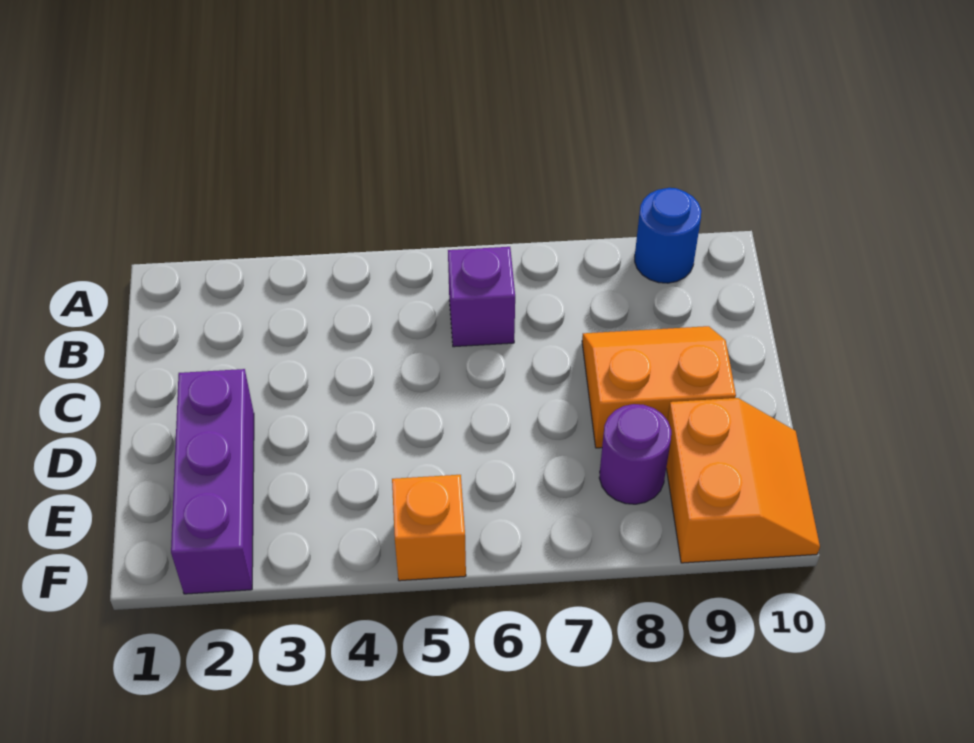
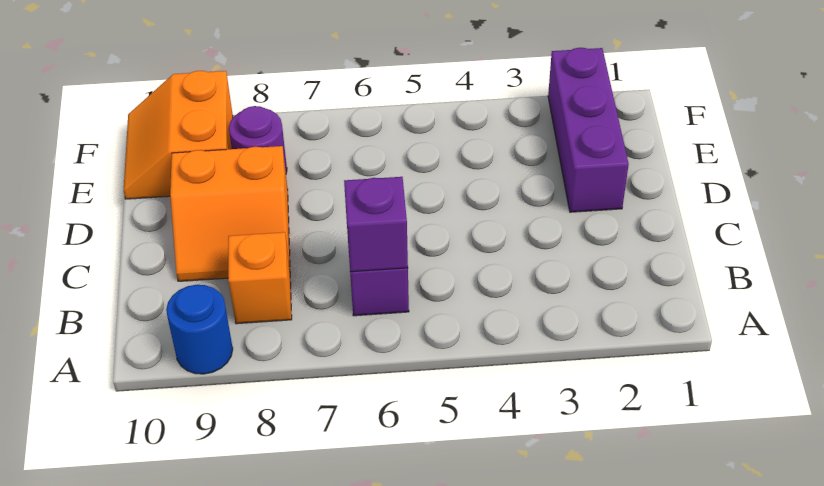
none -> purple 1x1 brick [344,177,408,272]
orange 1x1 brick [392,475,466,581] -> orange 1x1 brick moved to [228,232,292,324]

